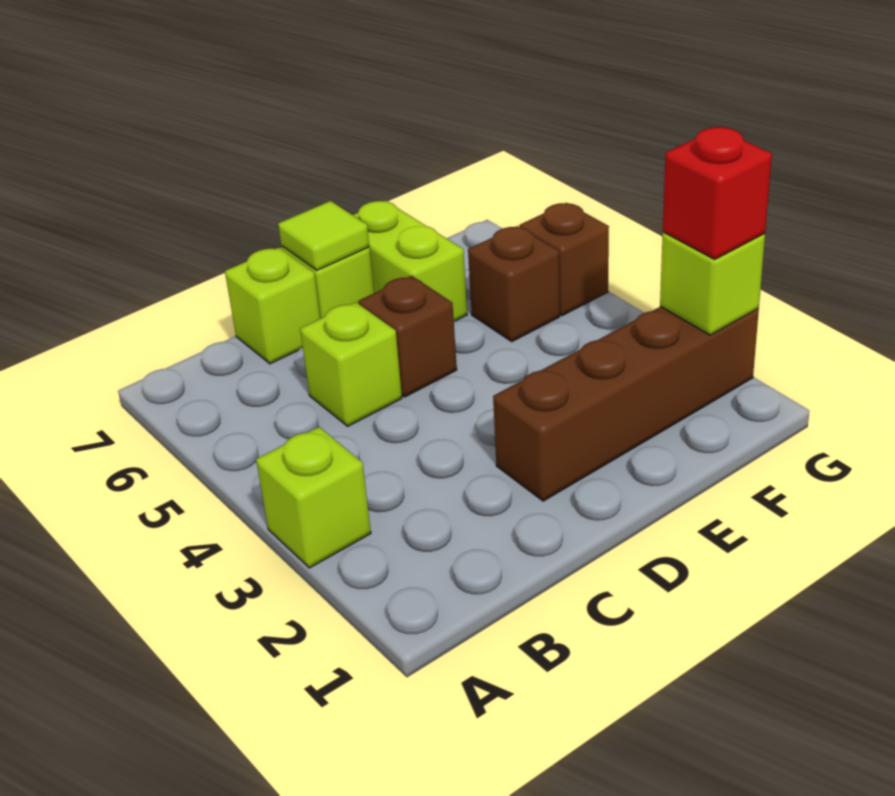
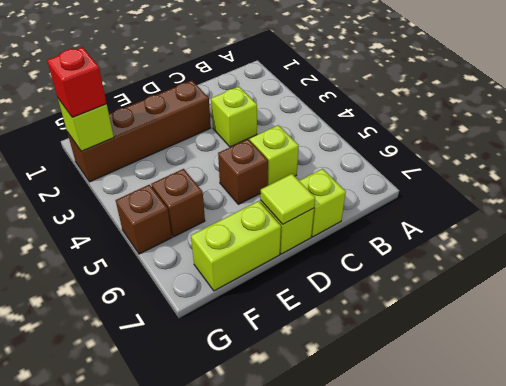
lime 1x1 brick [256,427,371,568] -> lime 1x1 brick moved to [211,87,257,147]
lime 1x2 brick [353,201,467,321] -> lime 1x2 brick turned to [191,201,281,291]

